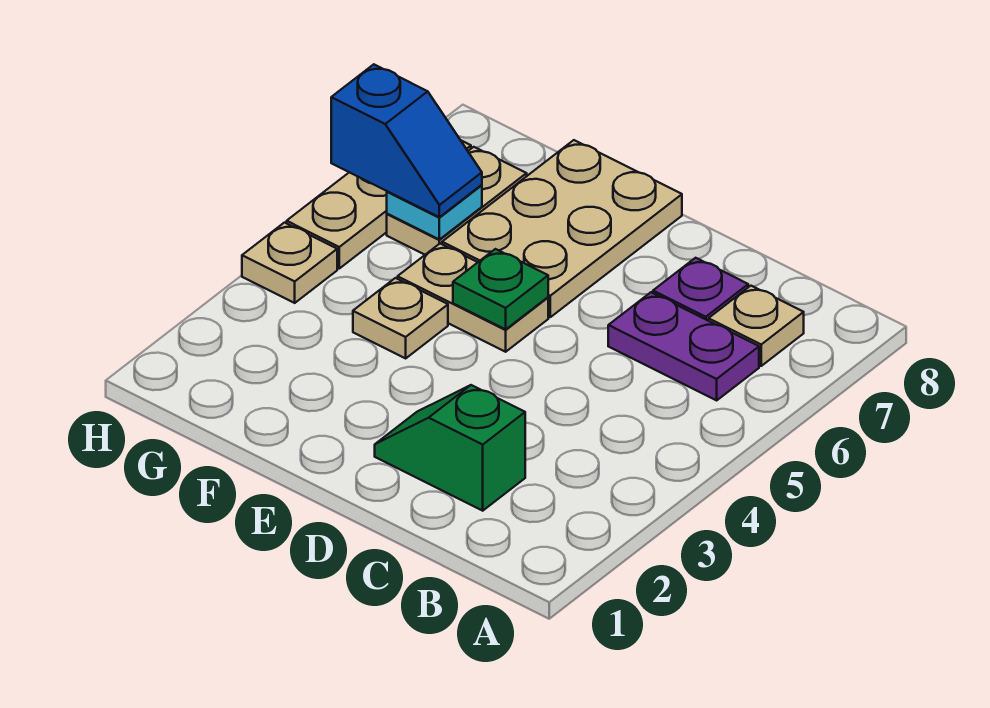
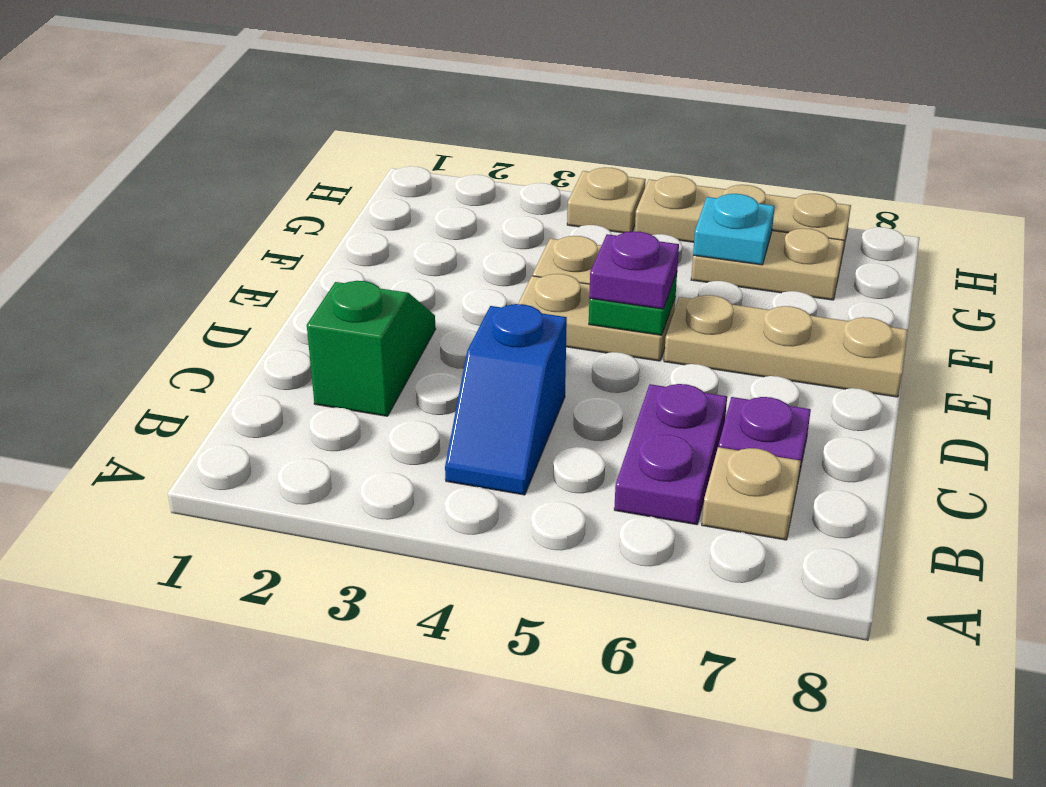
tan 1x2 plate [398,244,548,352] -> tan 1x2 plate turned to [518,274,675,361]
none -> purple 1x1 plate [589,231,679,309]
tan 2x3 plate [442,140,682,317] -> tan 1x3 plate [664,295,908,397]
blue 1x2 slope [331,64,482,217] -> blue 1x2 slope moved to [445,304,567,495]

